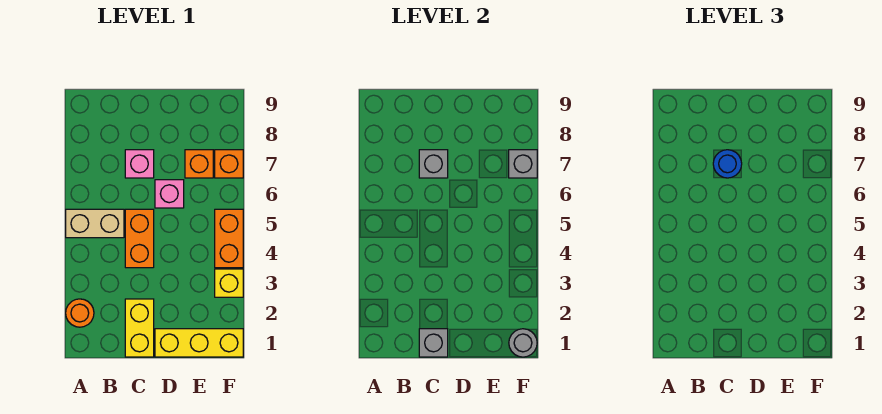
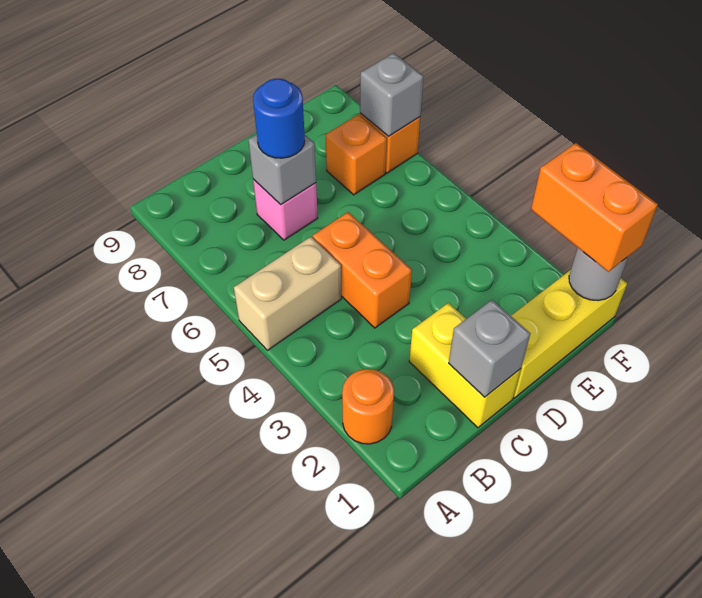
pink 1x1 brick [155,180,184,208] -> none
yellow 1x1 brick [215,269,243,297] -> none
orange 1x2 brick [215,209,243,268] -> orange 1x2 brick moved to [531,143,658,272]

